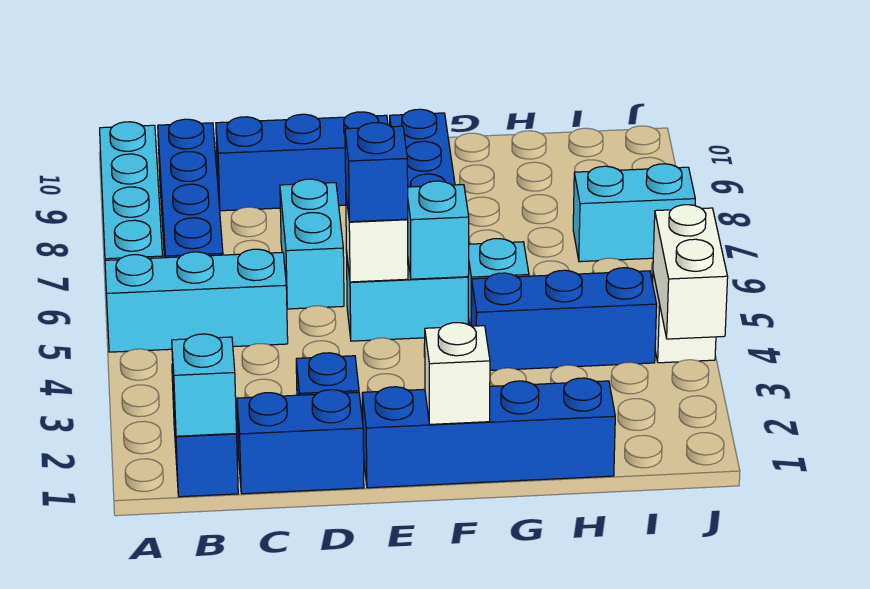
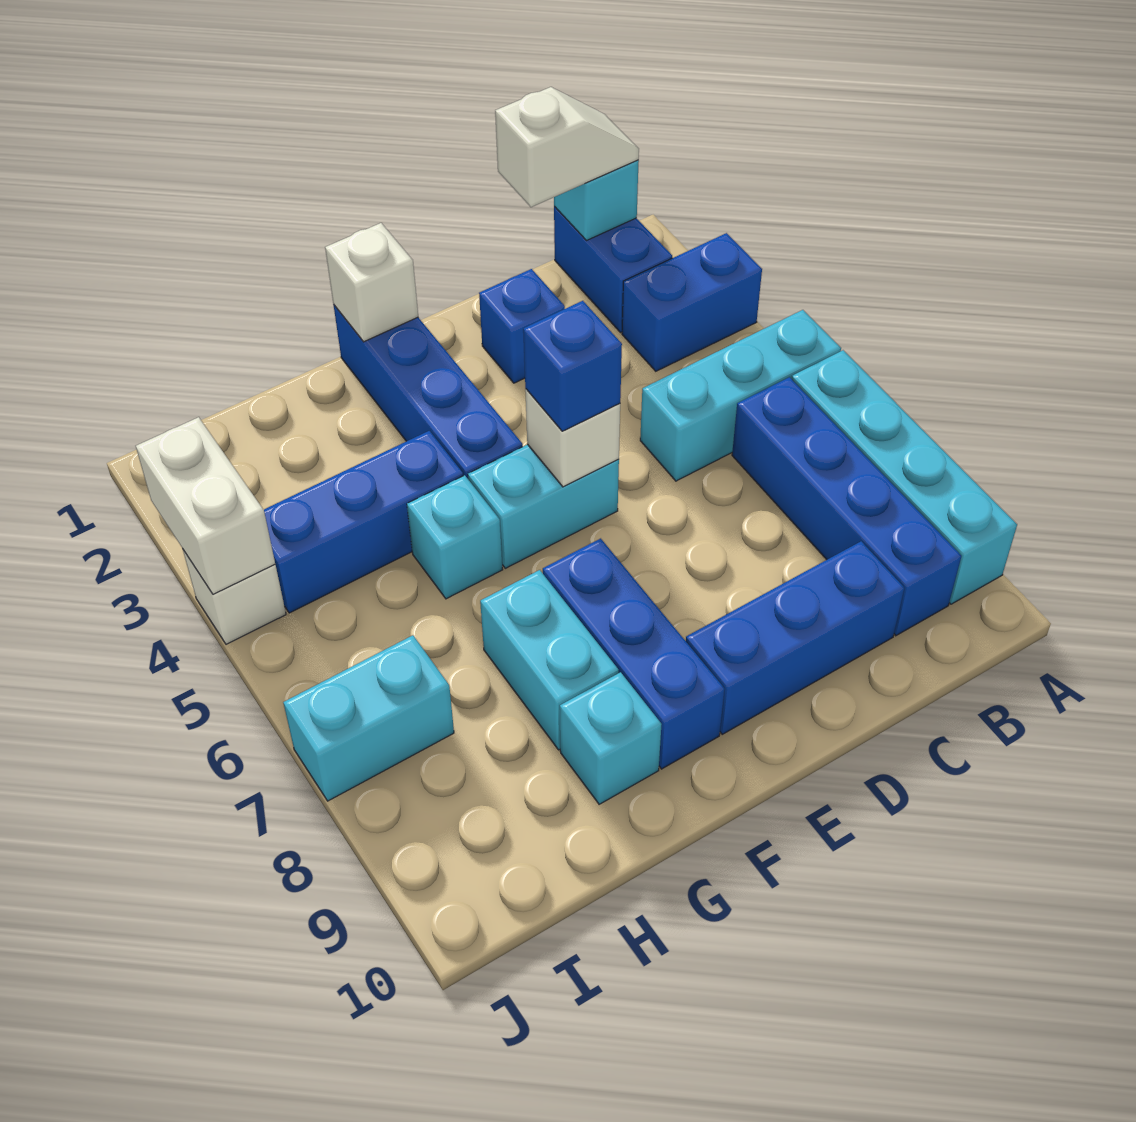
none -> white 1x2 slope [495,87,639,207]
blue 1x2 brick [237,390,364,494] -> blue 1x2 brick moved to [622,233,762,371]
cyan 1x2 brick [280,179,344,309] -> cyan 1x2 brick moved to [480,570,619,750]
blue 1x4 brick [362,378,615,488] -> blue 1x4 brick turned to [334,305,523,479]
cyan 1x1 brick [407,181,469,279] -> cyan 1x1 brick moved to [560,672,662,804]

